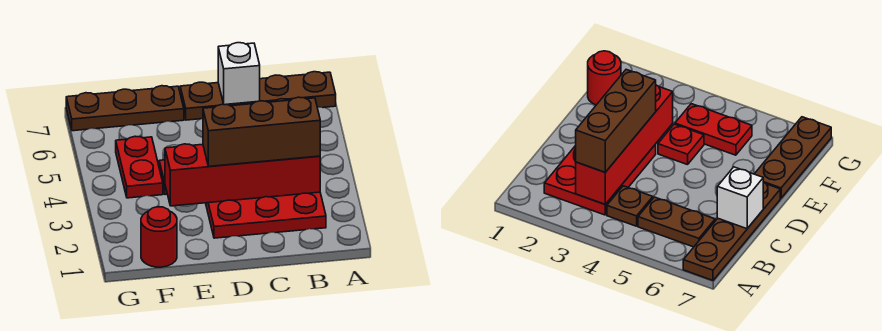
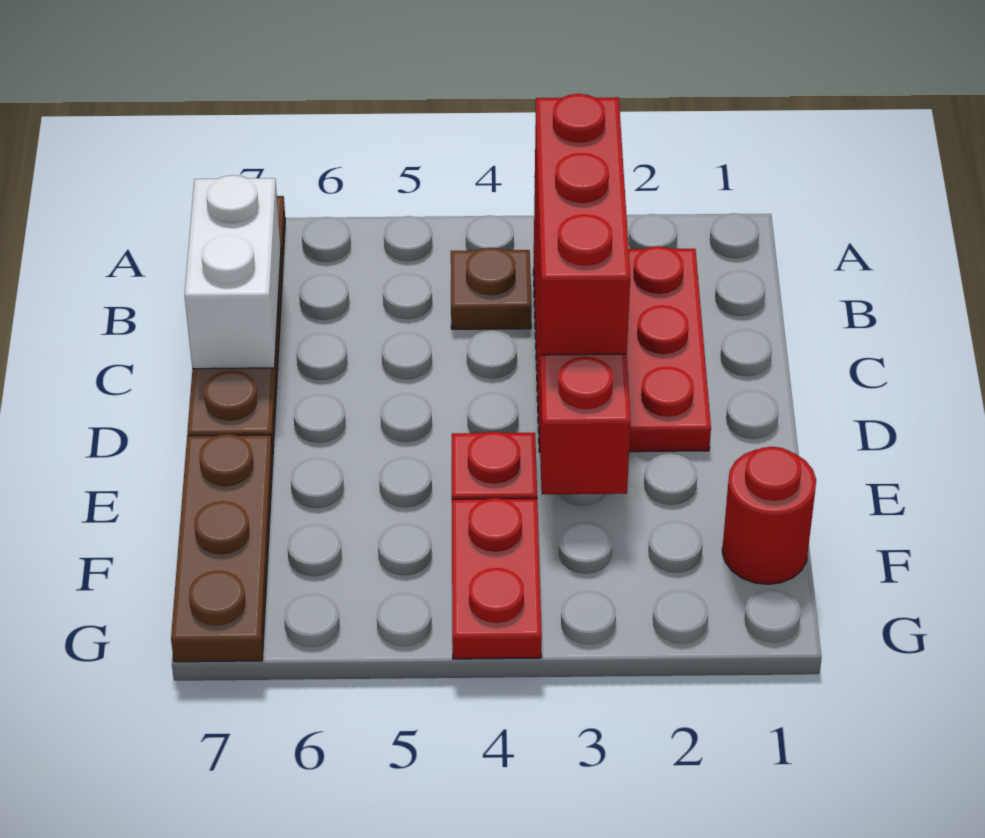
brown 1x3 brick [203,97,320,166] -> red 1x3 brick [535,94,630,355]
brown 1x2 plate [638,197,715,247] -> none
white 1x1 brick [218,43,260,105] -> white 1x2 brick [185,175,281,369]
red 1x2 plate [116,136,163,198] -> red 1x2 plate turned to [452,498,542,659]

